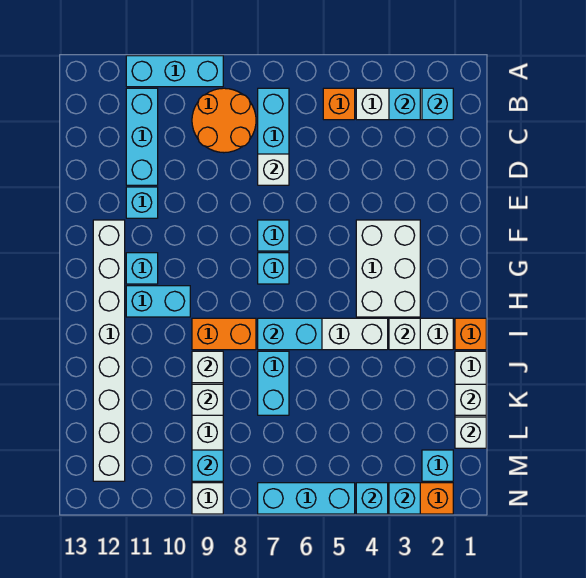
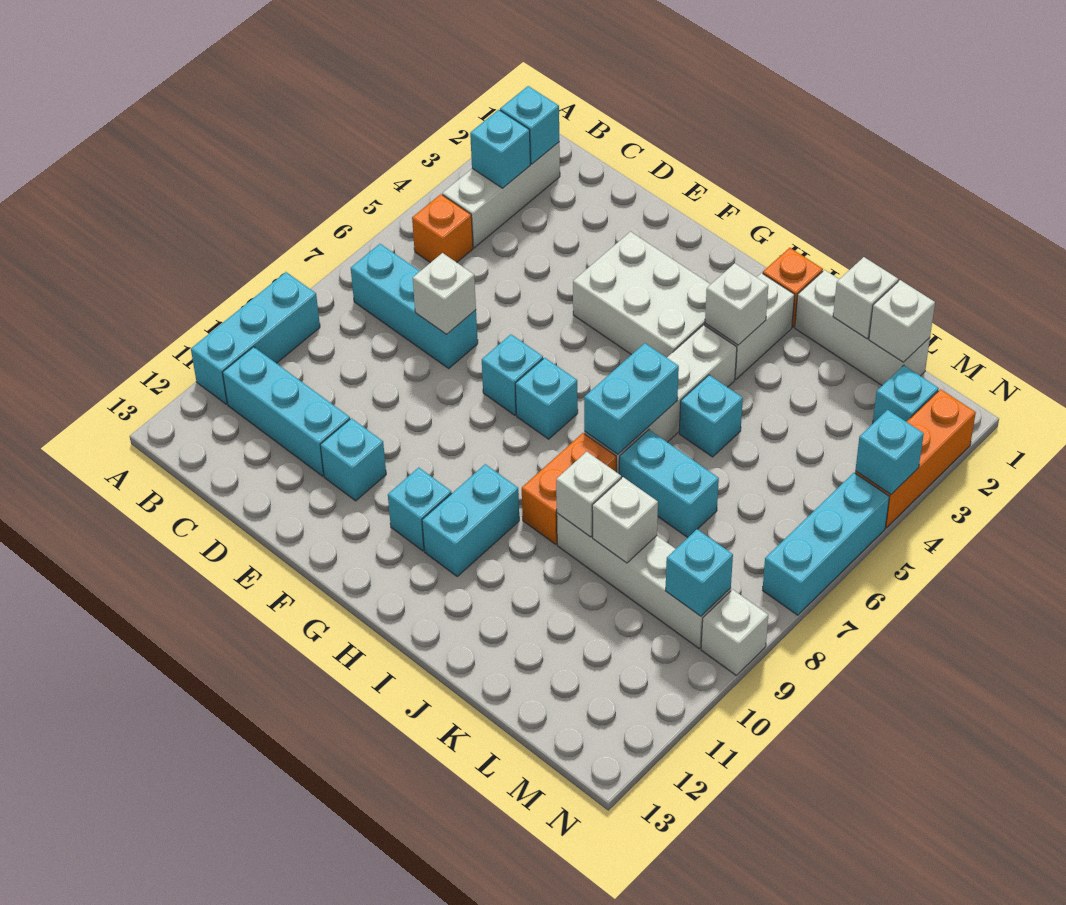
orange 2x2 round brick [192,88,256,153] -> none
white 1x8 brick [93,220,125,481] -> none
cyan 1x1 brick [389,483,420,514] -> cyan 1x1 brick moved to [679,375,743,457]

